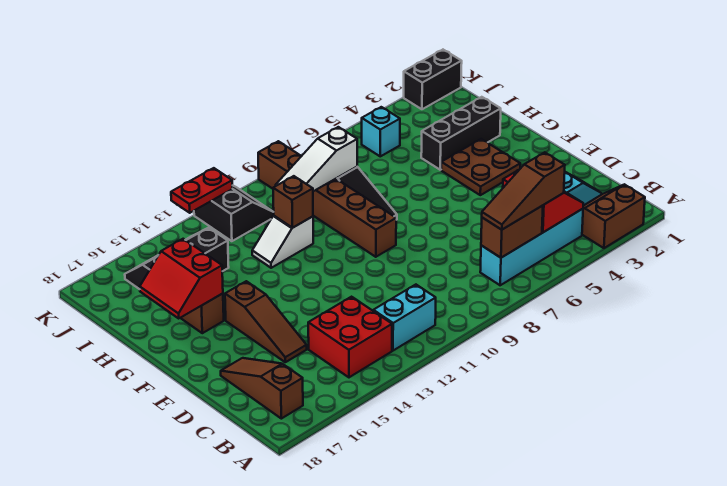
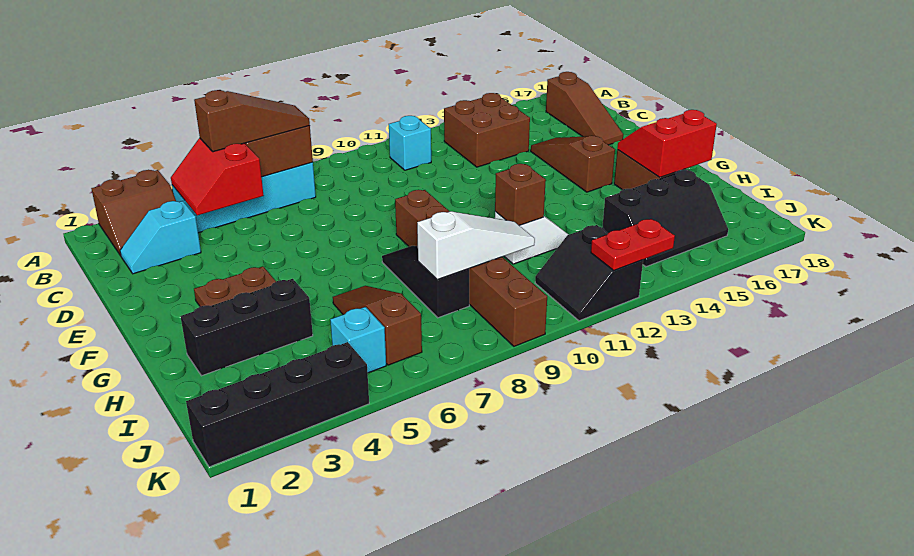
cyan 1x2 brick [373,285,436,351] -> cyan 1x1 brick [389,116,431,170]
red 2x2 brick [308,297,392,377] -> brown 2x2 brick [444,93,530,167]
red 2x2 slope [140,239,223,318] -> red 2x2 slope turned to [617,110,717,177]
none -> brown 1x3 slope [333,286,422,365]
black 1x2 brick [404,50,462,109] -> black 1x4 brick [186,342,369,467]

